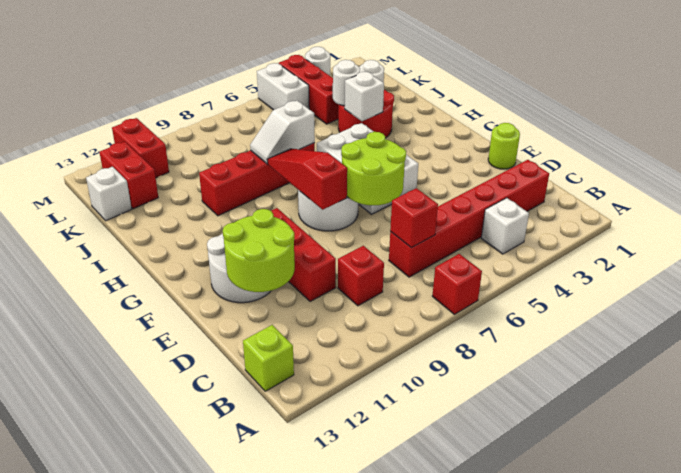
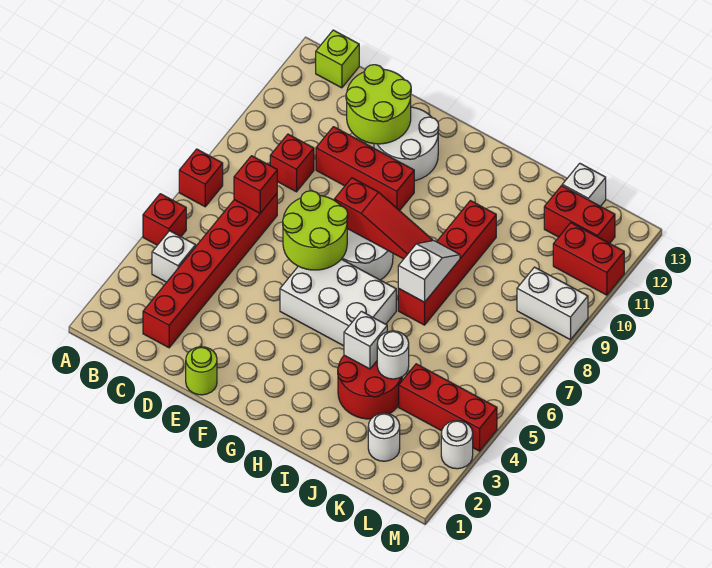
none -> red 1x1 brick [143,194,186,245]
white 1x2 brick [257,63,309,110] -> white 1x2 brick moved to [517,267,588,340]

